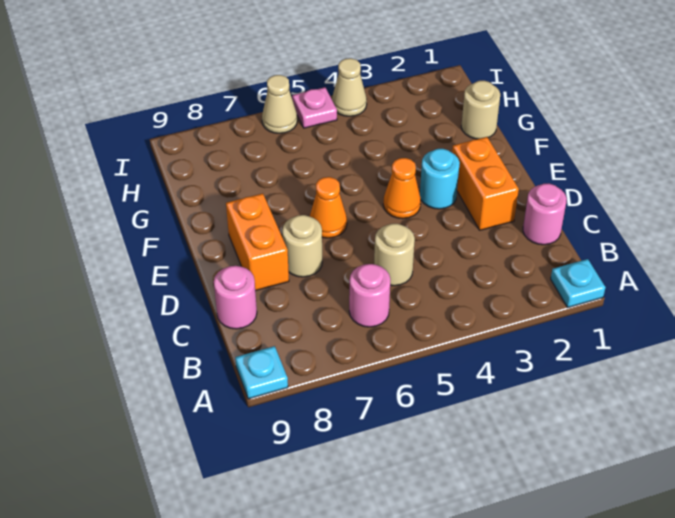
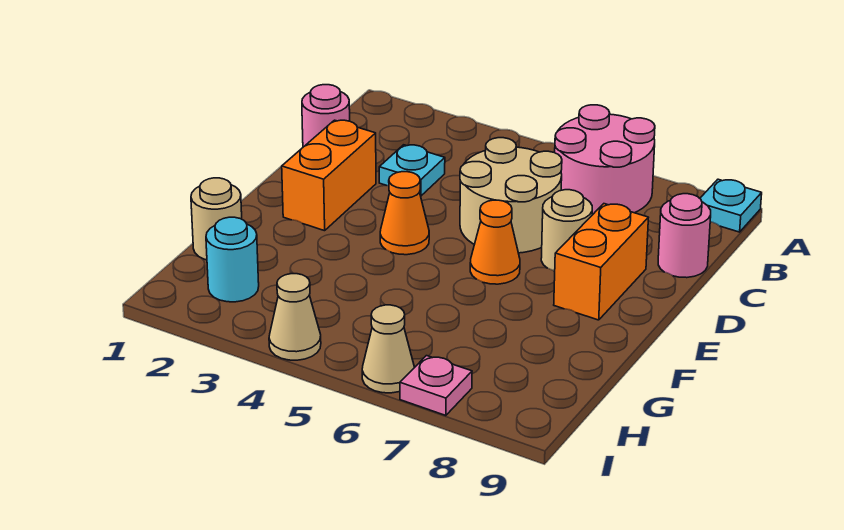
cyan 1x1 plate [551,259,606,307] -> cyan 1x1 plate moved to [379,145,445,196]
pink 1x1 round brick [349,264,390,327] -> pink 2x2 round brick [555,105,655,215]
tan 1x1 round brick [374,224,415,286] -> tan 2x2 round brick [460,138,562,253]
cyan 1x1 round brick [420,149,460,209] -> cyan 1x1 round brick moved to [206,217,259,302]
pink 1x1 plate [292,87,337,128] -> pink 1x1 plate moved to [400,356,472,416]

